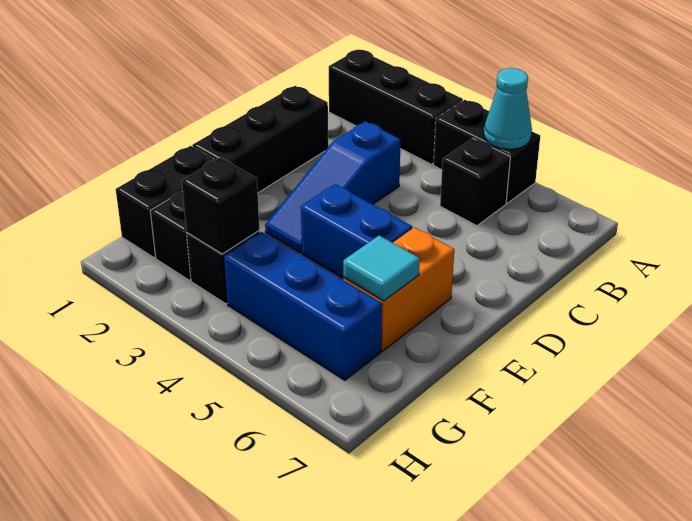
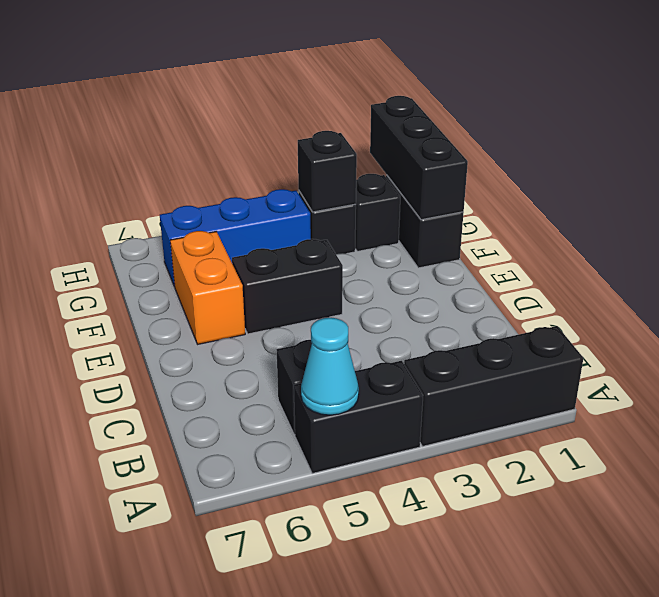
black 1x3 brick [192,86,328,193] -> black 1x3 brick moved to [370,96,468,220]
blue 1x3 slope [265,121,401,253] -> none
blue 1x2 brick [301,184,412,279] -> black 1x2 brick [232,239,343,334]
cyan 1x1 tile [343,236,420,301] -> none

